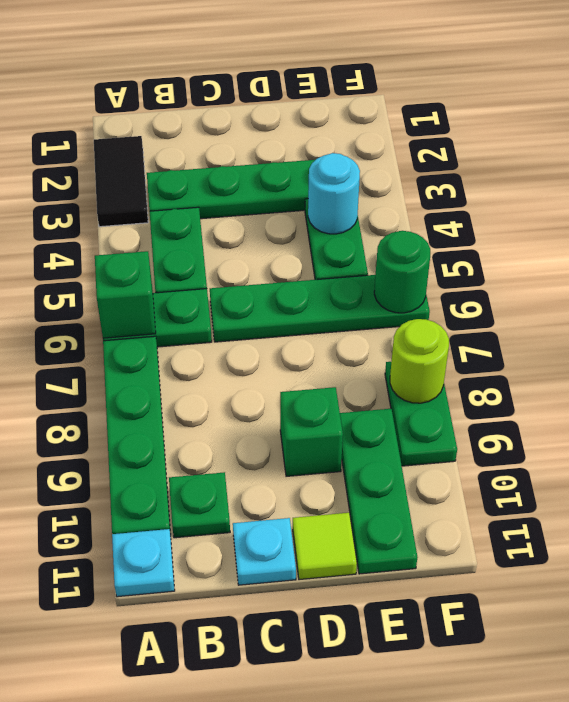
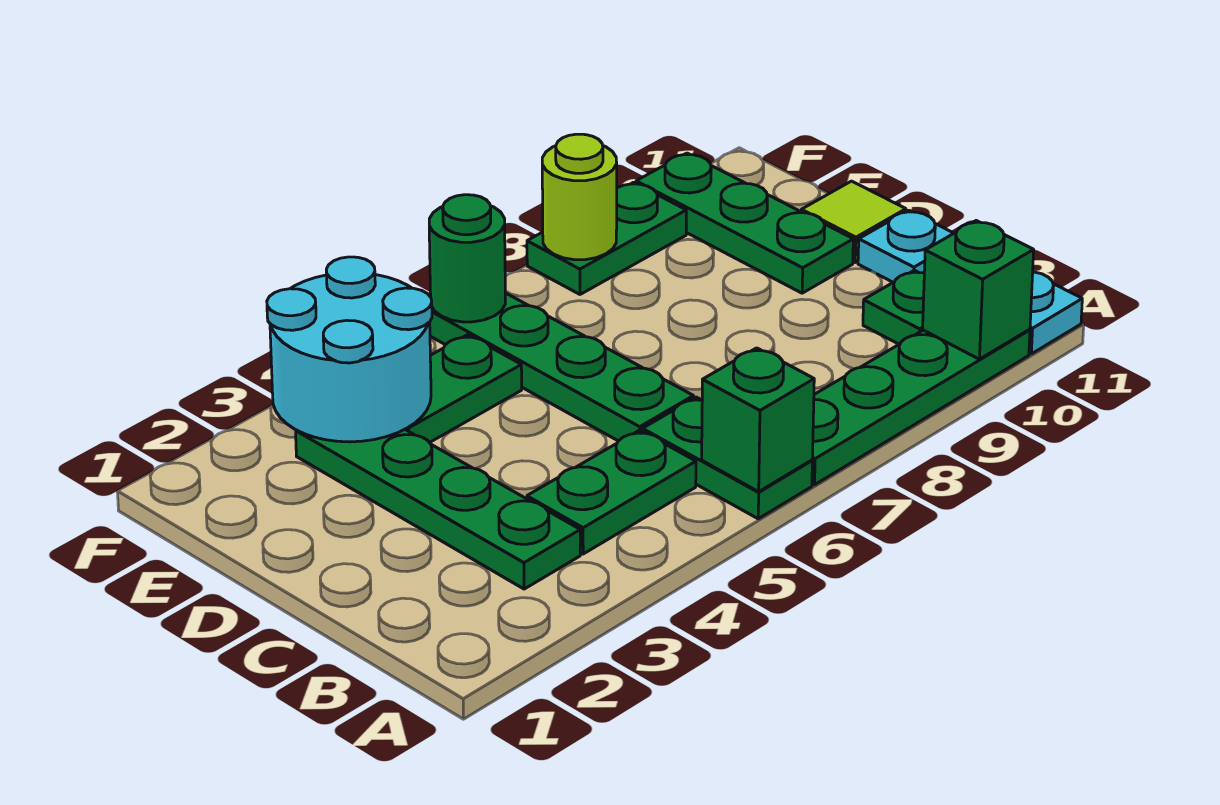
black 1x2 tile [94,136,148,227] -> none
green 1x1 brick [280,387,343,476] -> green 1x1 brick moved to [923,221,1034,359]
cyan 1x1 round brick [308,153,360,234] -> cyan 2x2 round brick [267,257,432,442]
green 1x3 plate [340,409,417,574] -> green 1x3 plate turned to [636,153,853,293]

